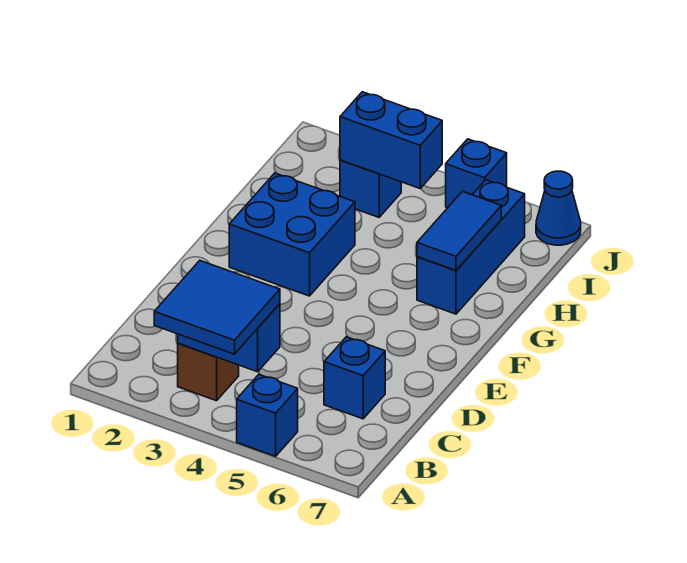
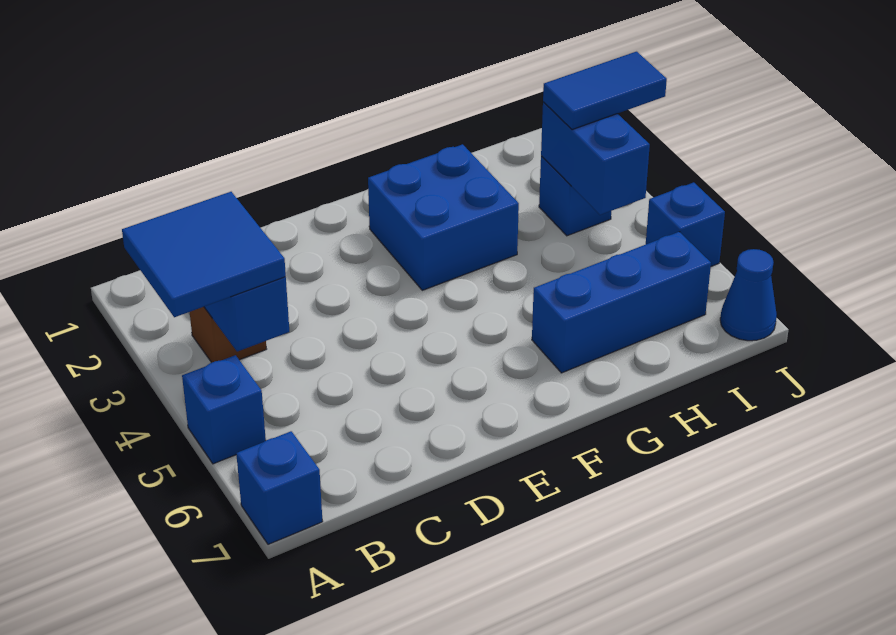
blue 1x1 brick [324,337,385,419] -> blue 1x1 brick moved to [236,431,323,544]
blue 1x2 tile [417,192,501,270] -> blue 1x2 tile moved to [543,52,667,130]

